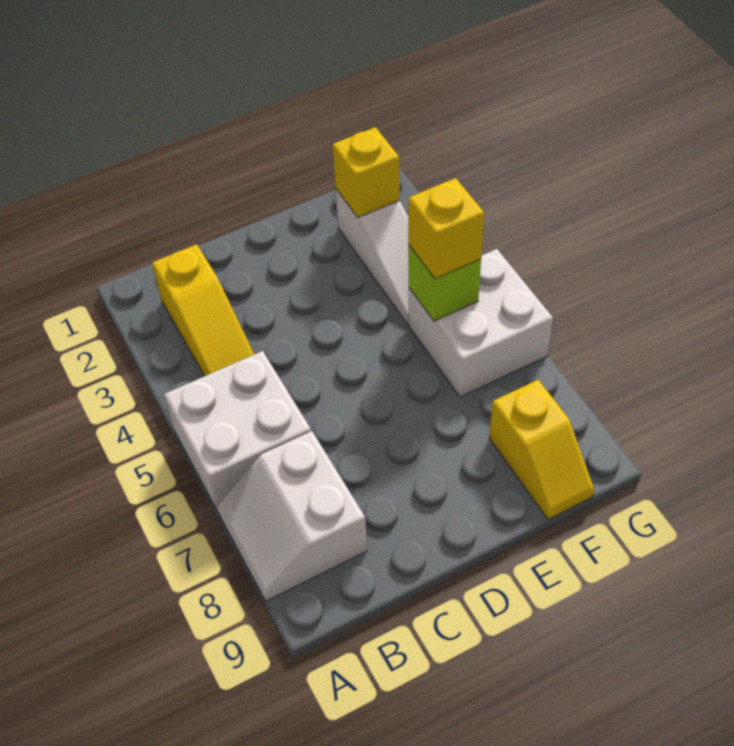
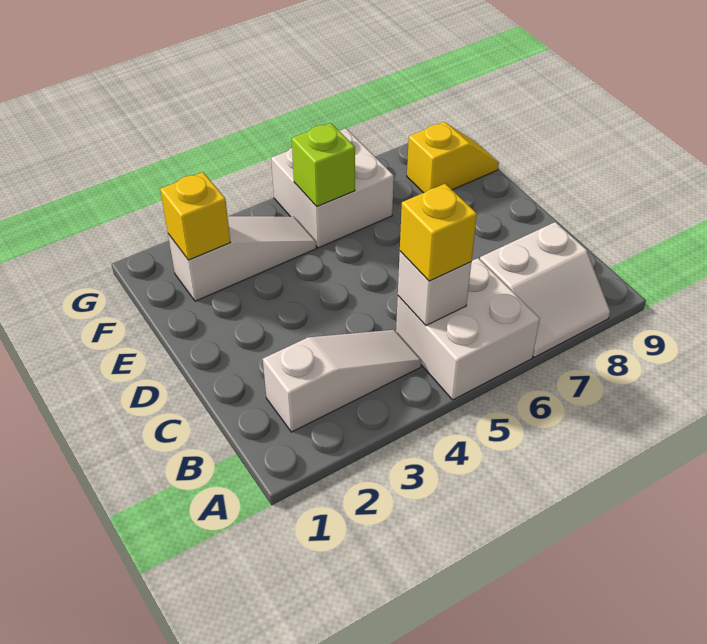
yellow 1x3 slope [152,244,254,376] -> white 1x3 slope [263,330,421,432]
none -> white 1x1 brick [398,251,471,325]
yellow 1x1 brick [408,178,484,279] -> yellow 1x1 brick moved to [400,184,477,281]

